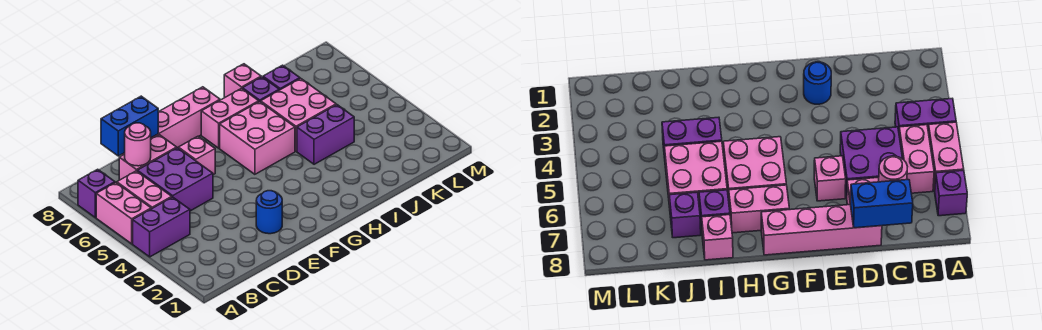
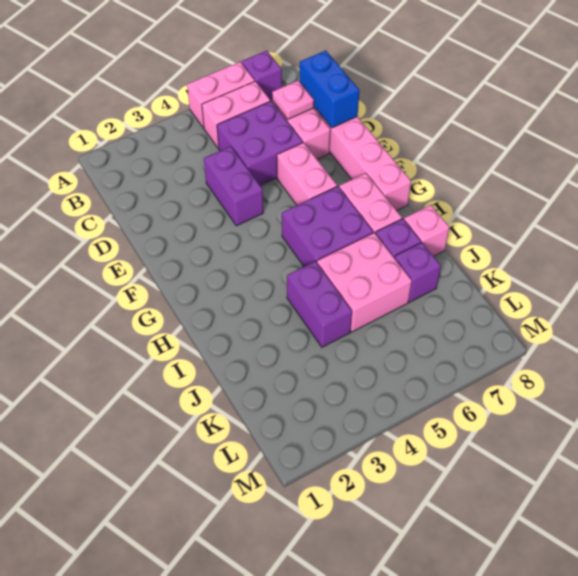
purple 1x2 brick [133,197,190,257] -> purple 1x2 brick moved to [204,147,263,226]
pink 1x1 round brick [125,123,151,166] -> pink 1x1 plate [272,81,314,119]
blue 1x1 round brick [256,191,282,234] -> none
pink 1x1 brick [178,136,215,175] -> pink 1x2 brick [277,143,337,205]
pink 2x2 brick [220,101,295,174] -> purple 2x2 brick [282,186,373,267]

